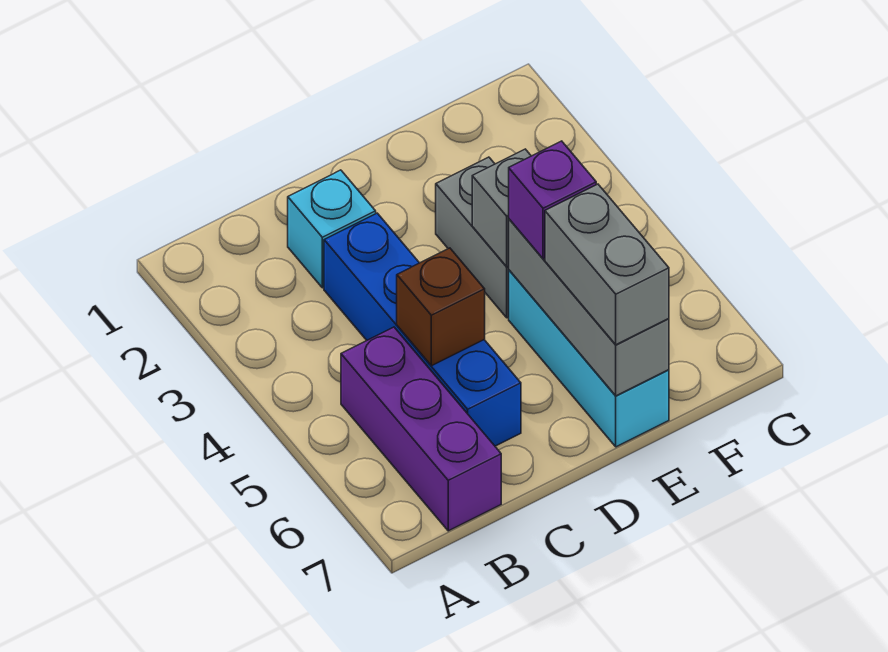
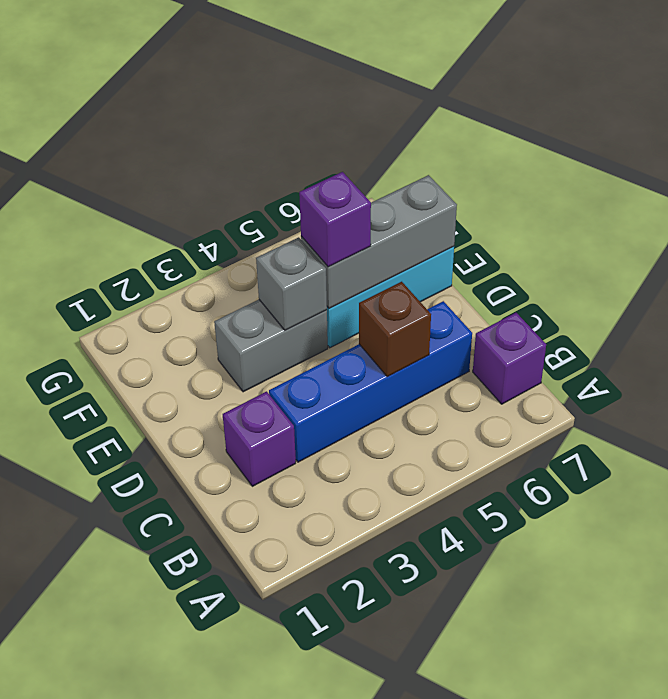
purple 1x3 brick [341,327,501,531] -> purple 1x1 brick [473,313,546,404]
cyan 1x1 brick [288,170,376,288] -> purple 1x1 brick [223,391,296,486]
grey 1x2 brick [545,184,669,345] -> none

